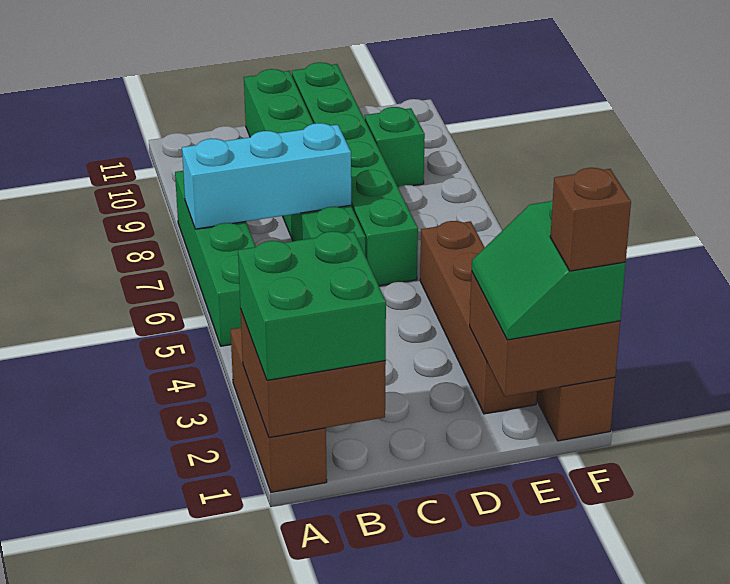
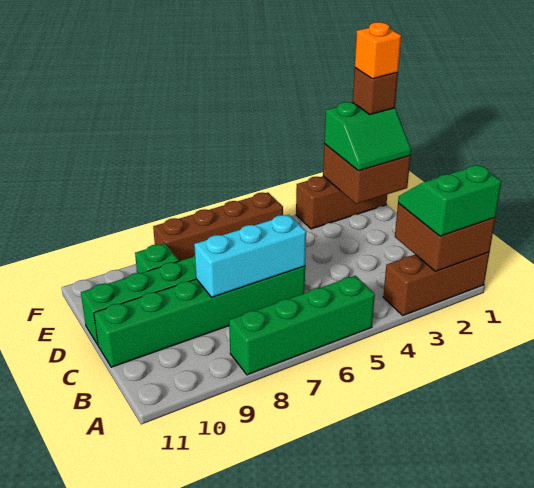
green 2x2 brick [238,231,386,380] -> green 2x2 slope [398,165,502,236]
cyan 1x3 brick [182,123,351,229] -> cyan 1x3 brick turned to [194,215,306,297]
brown 1x4 brick [420,221,537,414] -> brown 1x4 brick moved to [153,193,283,261]
none -> orange 1x1 brick [355,22,401,79]

